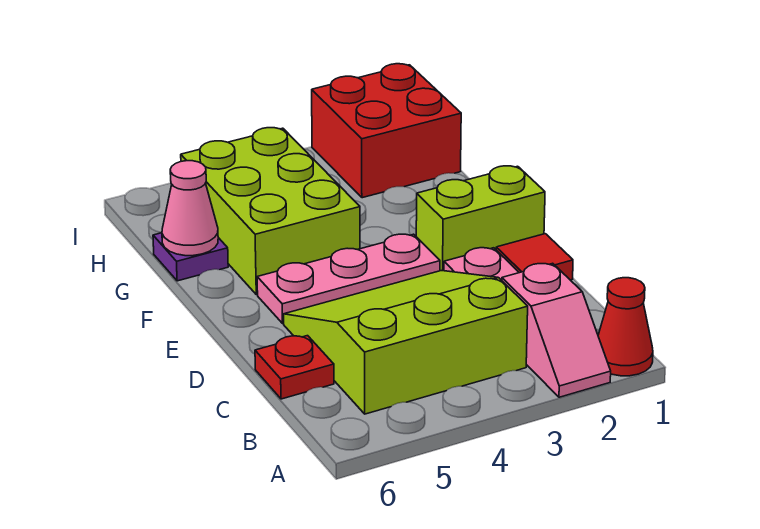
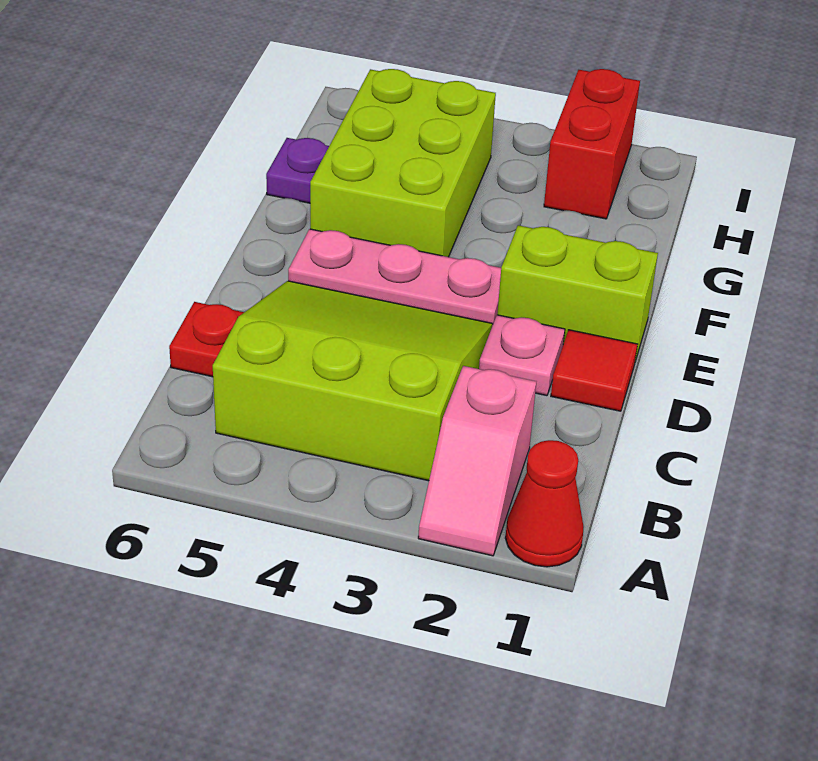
pink 1x1 cone [162,161,218,256] -> none
red 2x2 brick [312,64,461,198] -> red 1x2 brick [544,69,640,219]

